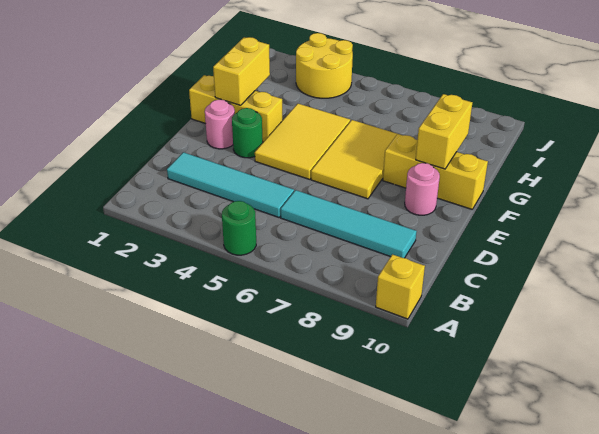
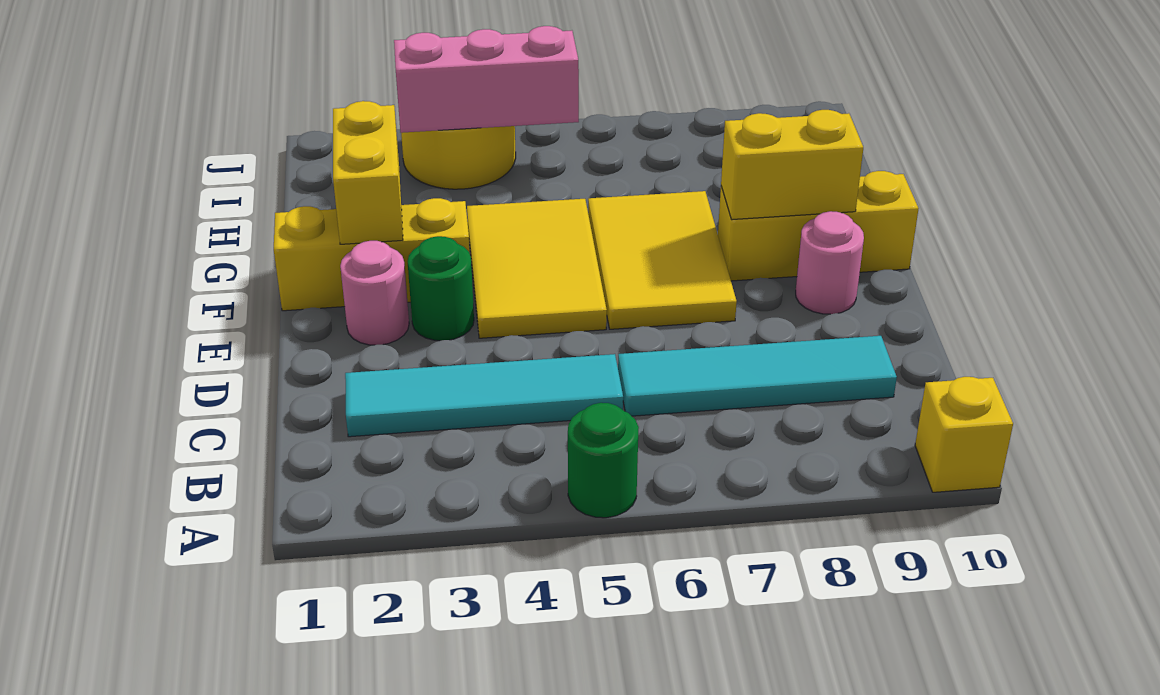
yellow 1x2 brick [416,94,472,169] -> yellow 1x2 brick turned to [721,110,863,220]
none -> pink 1x3 brick [394,26,579,133]

